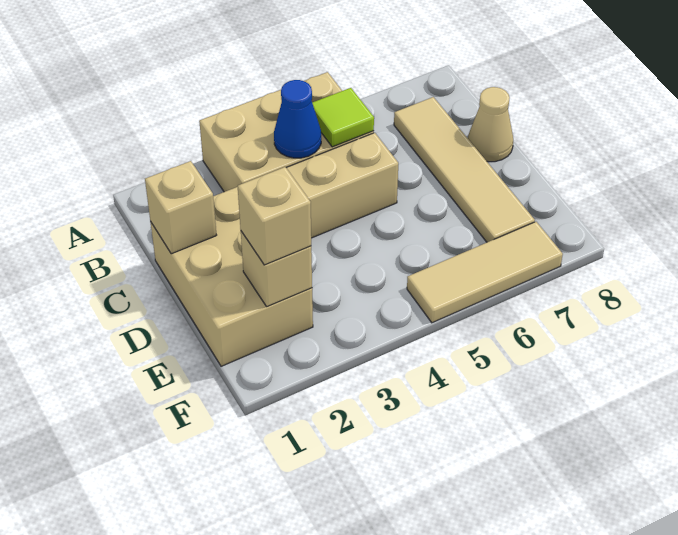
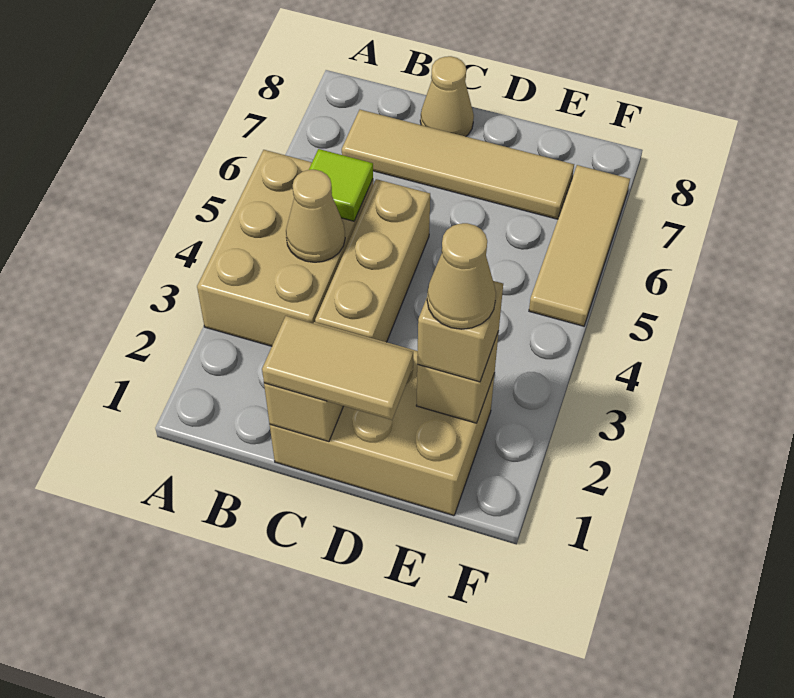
blue 1x1 cone [274,80,321,158] -> tan 1x1 cone [286,170,345,262]
none -> tan 1x2 tile [262,316,413,420]
none -> tan 1x1 cone [427,223,496,329]

